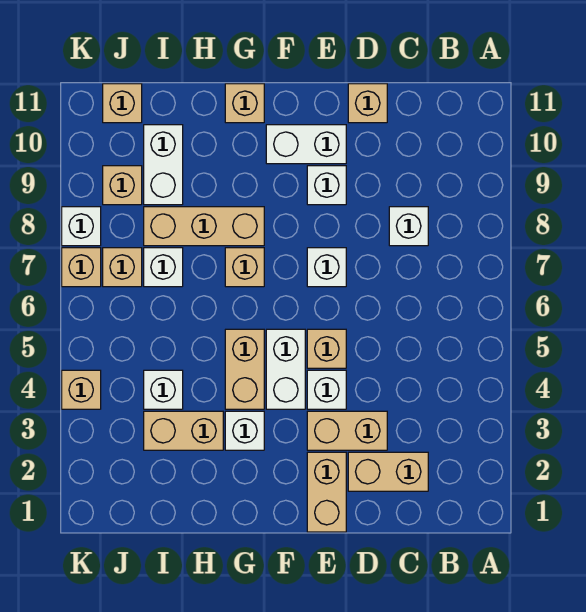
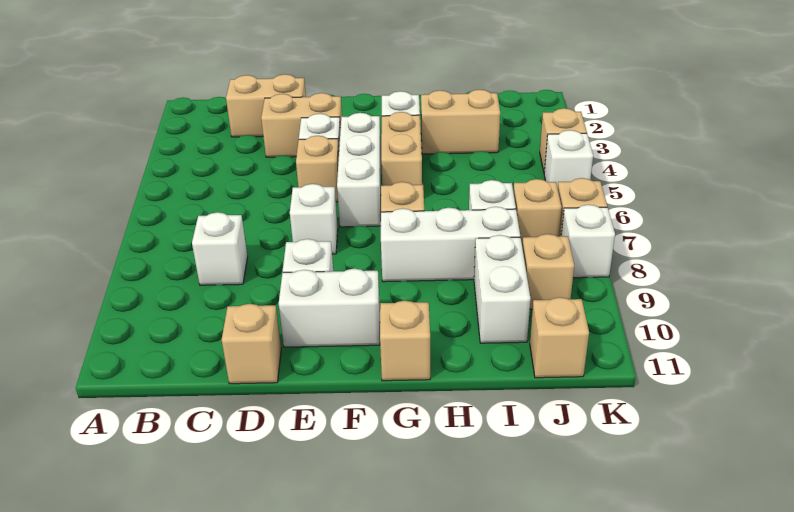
tan 1x2 brick [307,452,346,532] -> none
white 1x2 brick [266,329,305,409] -> white 1x3 brick [337,113,381,227]
tan 1x3 brick [144,207,264,246] -> white 1x3 brick [381,207,520,282]
white 1x1 brick [144,370,183,409] -> white 1x1 brick moved to [544,130,593,188]

